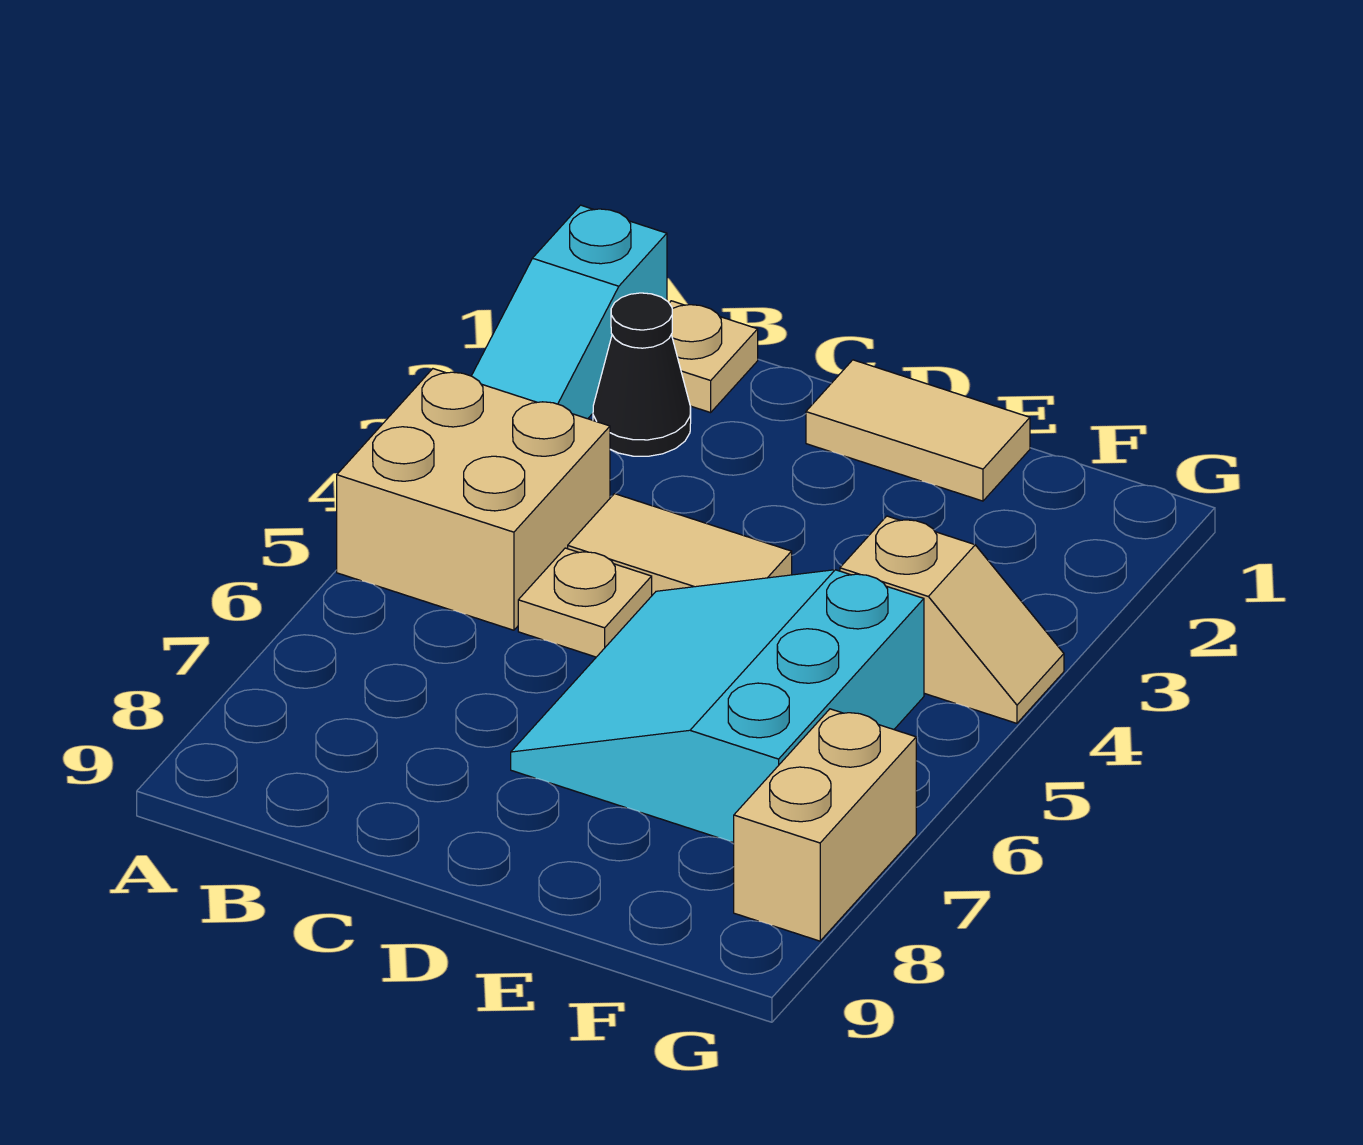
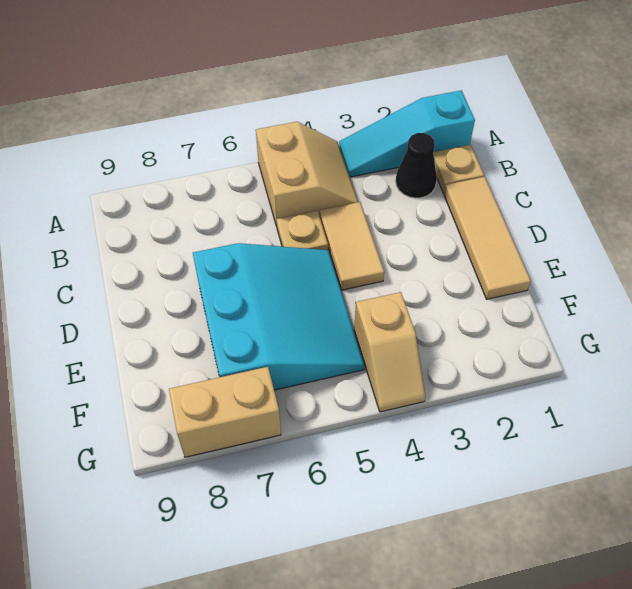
tan 2x2 brick [337,369,610,630] -> tan 2x2 slope [256,122,358,227]
tan 1x2 tile [806,360,1030,501] -> tan 1x3 tile [444,177,531,299]
cyan 3x3 slope [511,570,924,843] -> cyan 3x3 slope turned to [193,243,364,390]

